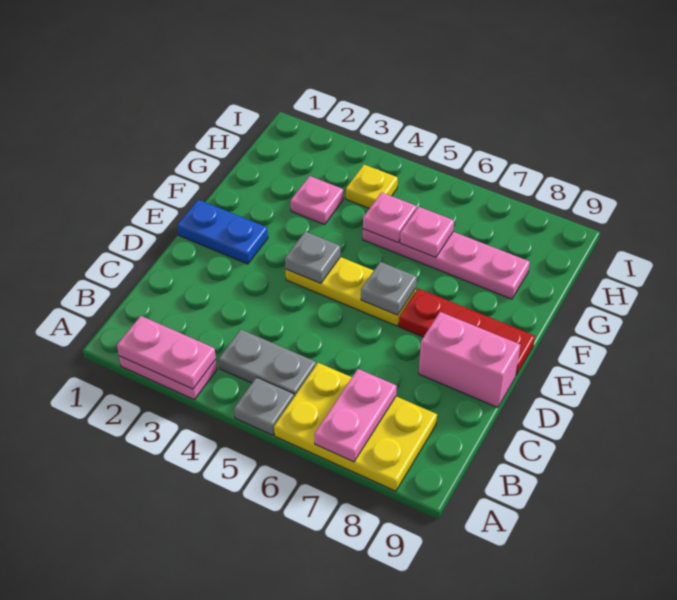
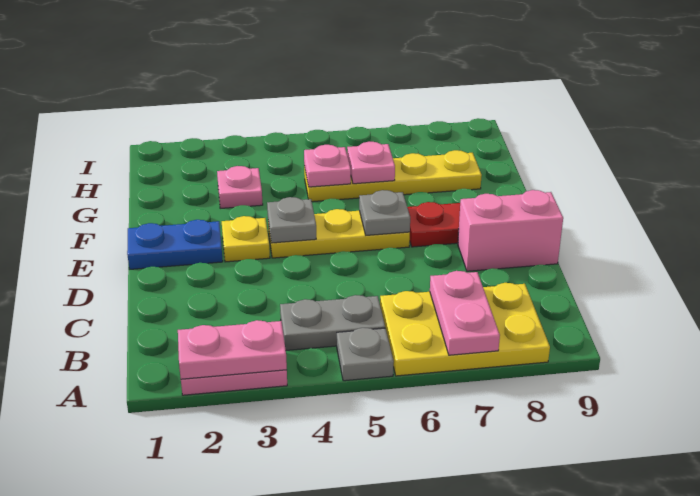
pink 1x4 plate [363,229,530,299] -> yellow 1x4 plate [304,150,482,202]
yellow 1x1 plate [346,165,398,209] -> yellow 1x1 plate moved to [222,216,270,262]

